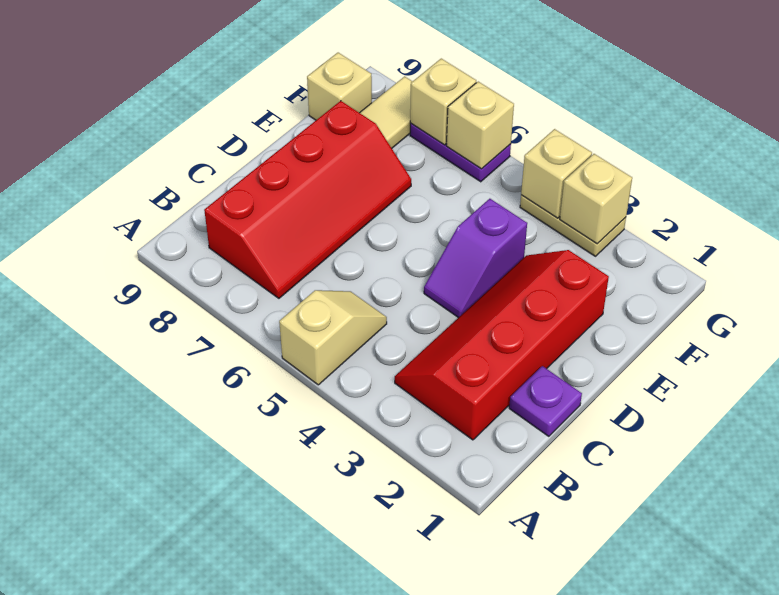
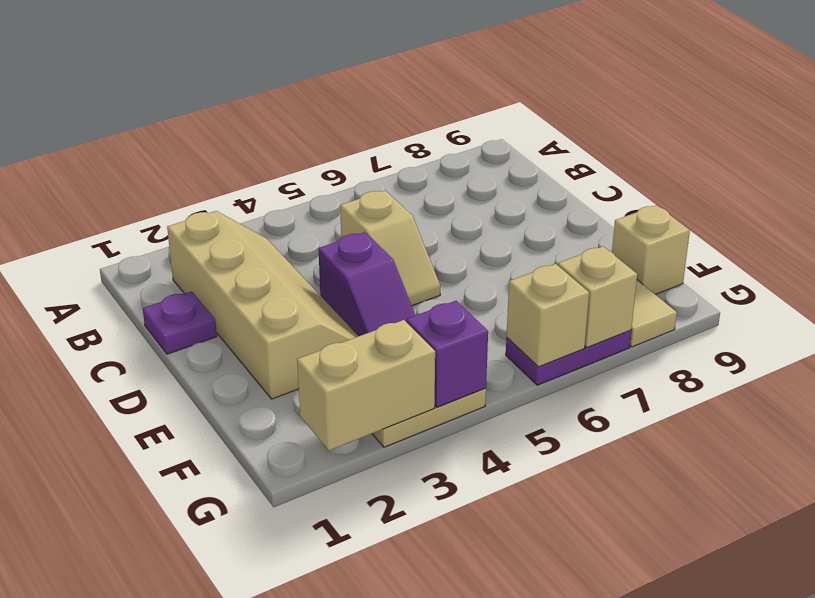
tan 1x2 slope [279,290,387,385] -> tan 1x2 slope moved to [340,190,440,306]
red 2x4 slope [395,250,609,440] -> tan 2x4 slope [167,211,358,399]
red 2x4 slope [204,101,411,298] -> none
purple 1x2 slope [424,199,527,318] -> purple 1x2 slope turned to [318,232,415,336]
tan 1x1 brick [560,154,632,244] -> tan 1x2 brick [297,320,435,450]
tan 1x1 brick [521,129,592,218] -> purple 1x1 brick [407,301,488,407]

